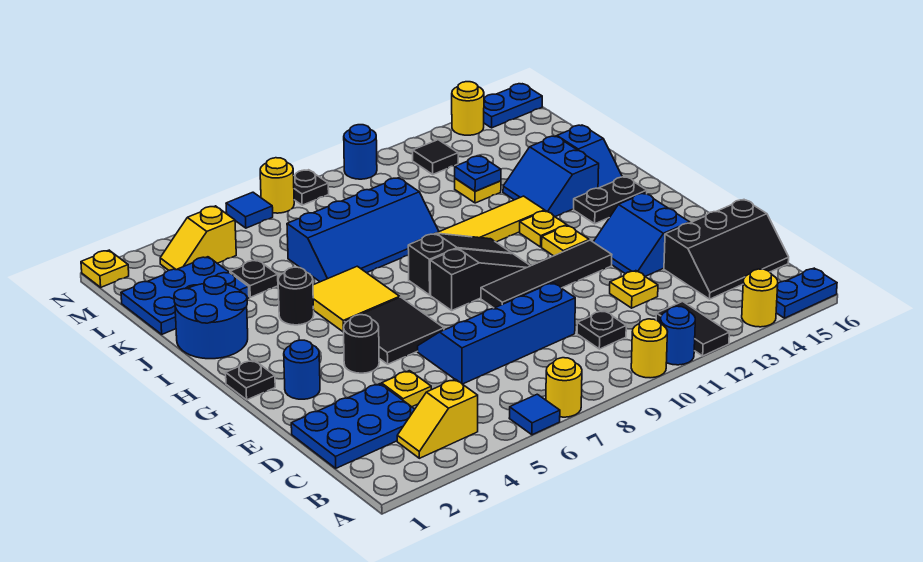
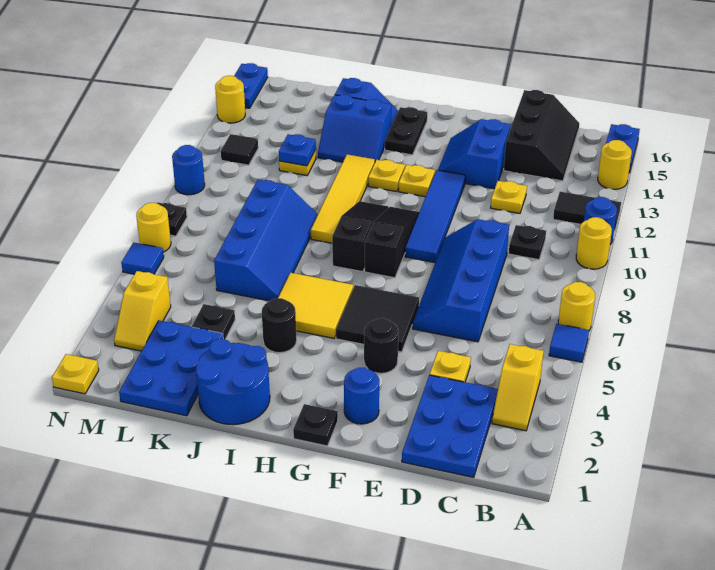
blue 2x2 slope [594,193,690,277] -> blue 2x2 slope turned to [438,119,511,189]
black 1x4 tile [481,240,612,308] -> blue 1x4 tile [405,170,465,263]

